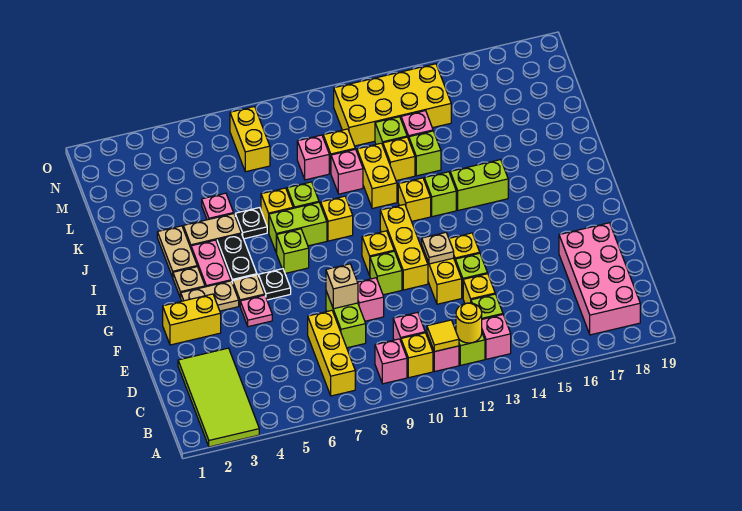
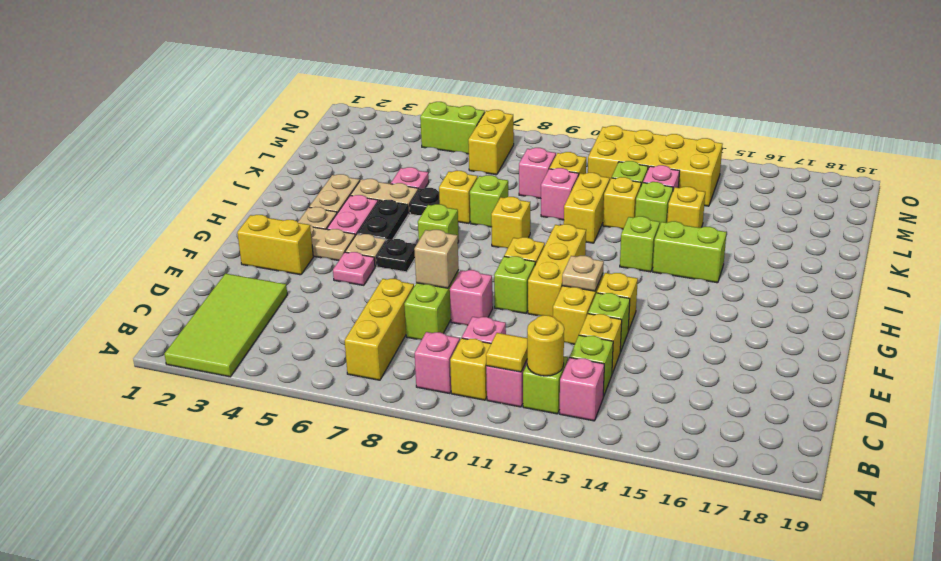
pink 2x4 brick [559,223,640,335] -> none
lime 1x2 brick [269,202,327,253] -> lime 1x2 brick moved to [420,102,485,154]
yellow 1x1 brick [398,178,431,221] -> yellow 1x1 brick moved to [667,187,705,228]

